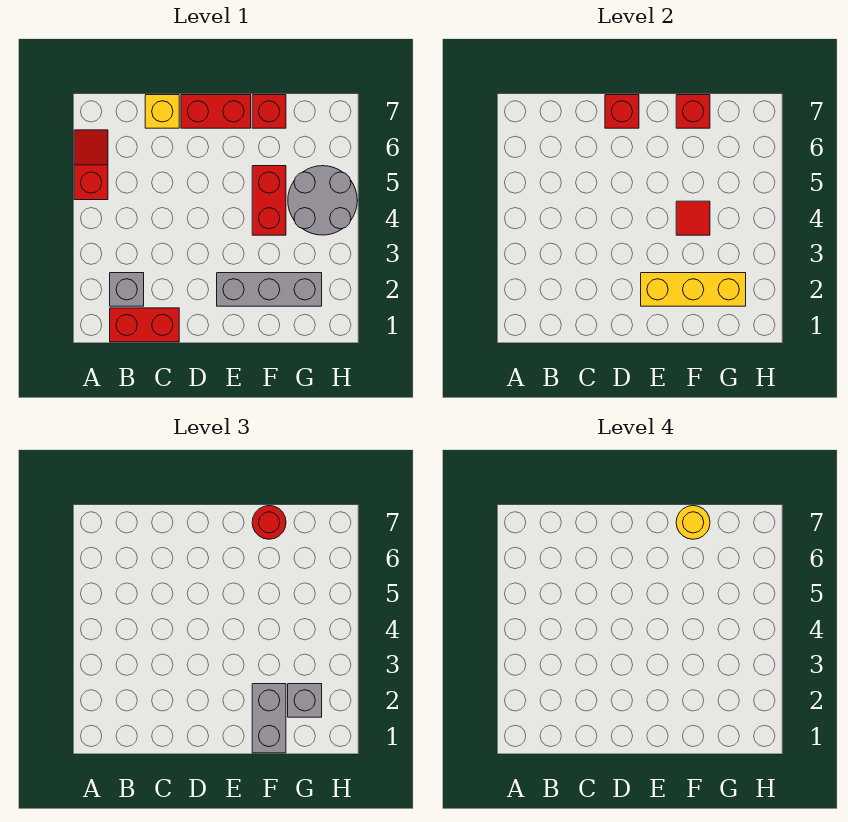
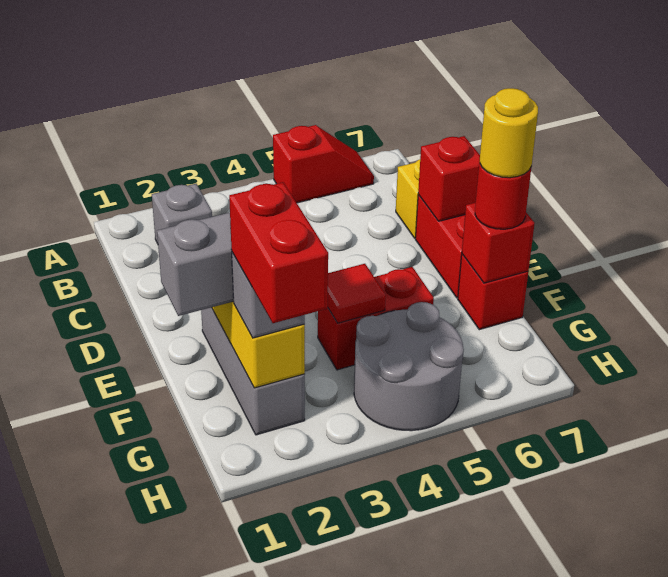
red 1x2 brick [110,308,179,342] -> red 1x2 brick moved to [229,182,328,323]

